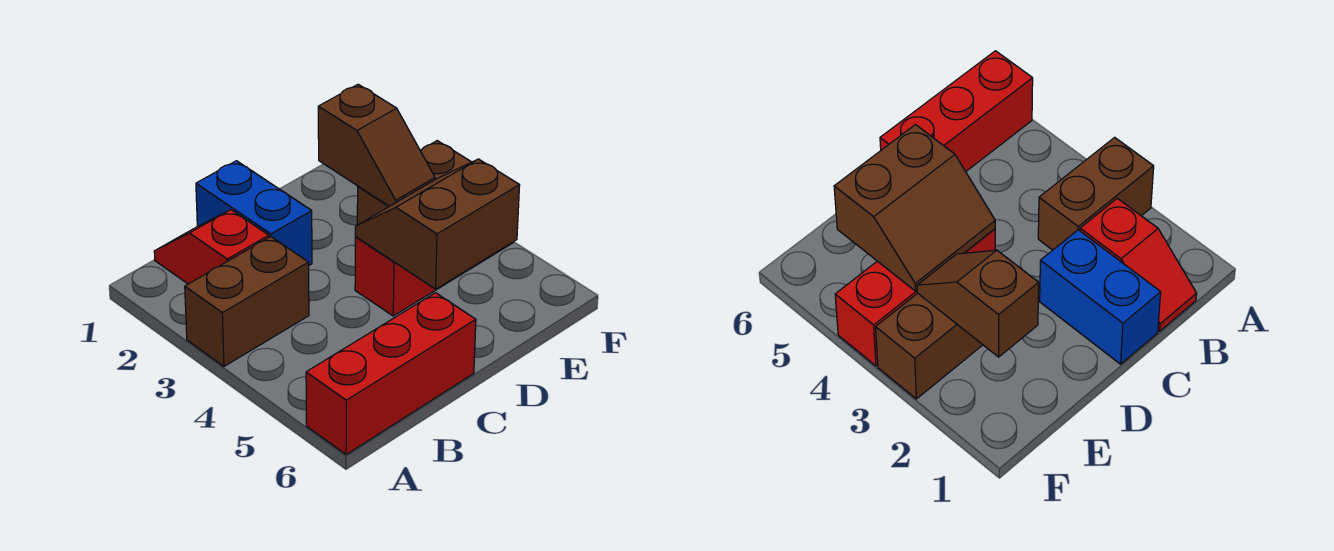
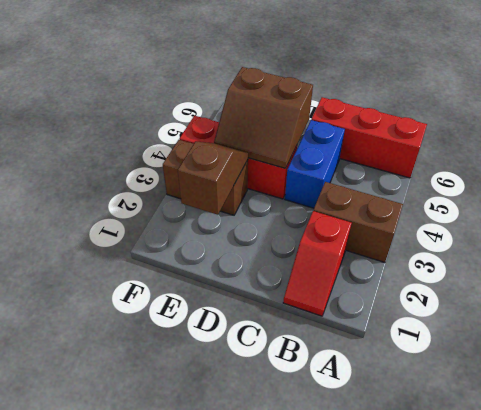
blue 1x2 brick [196,161,312,265] -> blue 1x2 brick moved to [285,120,345,208]

